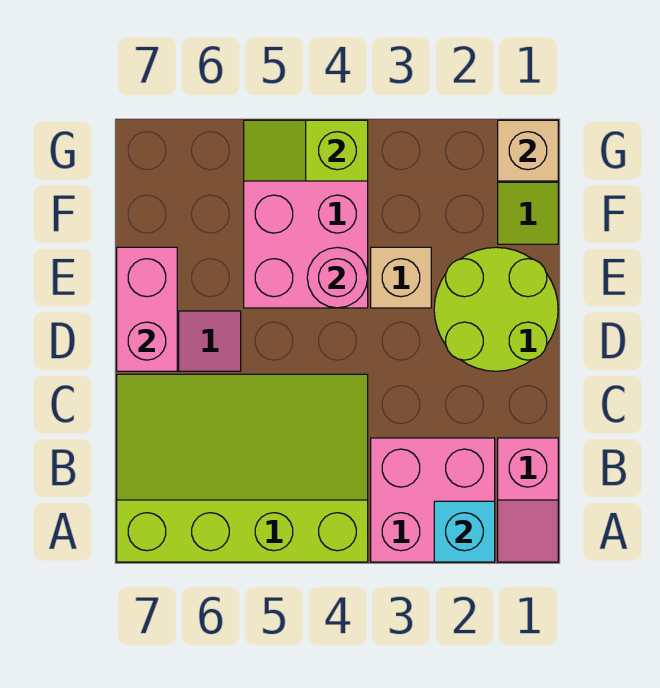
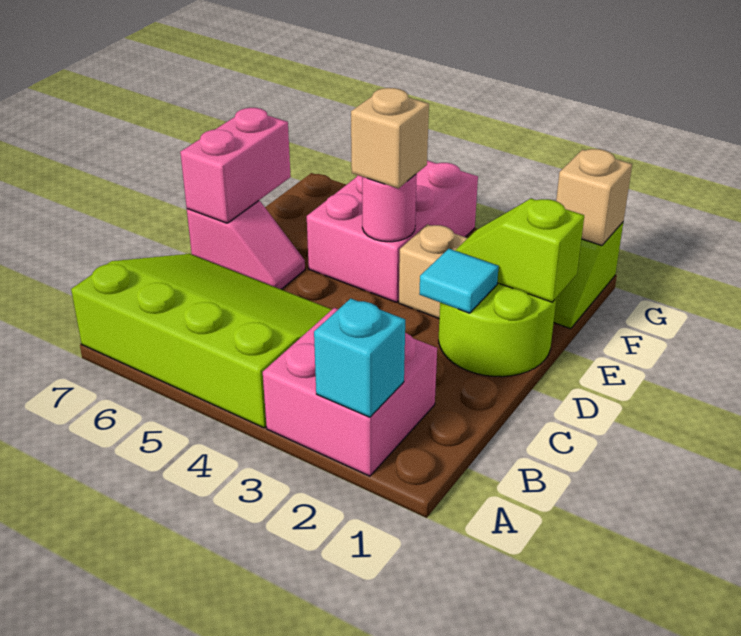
pink 1x2 slope [498,438,558,562] -> none
none -> cyan 1x1 tile [419,249,499,313]
none -> tan 1x1 brick [351,88,429,188]
lime 1x2 slope [244,120,368,181] -> lime 1x2 slope moved to [455,198,584,302]

